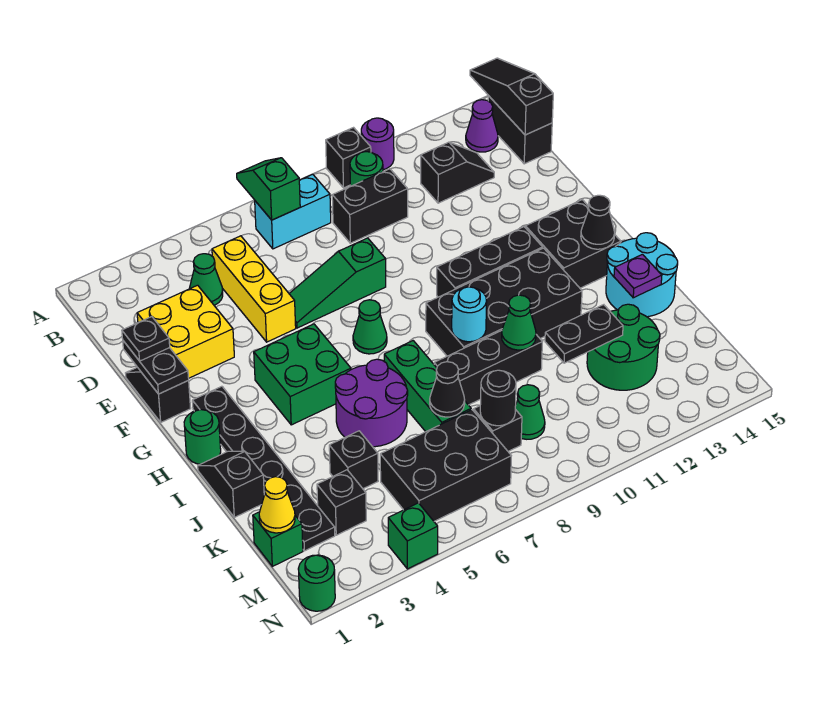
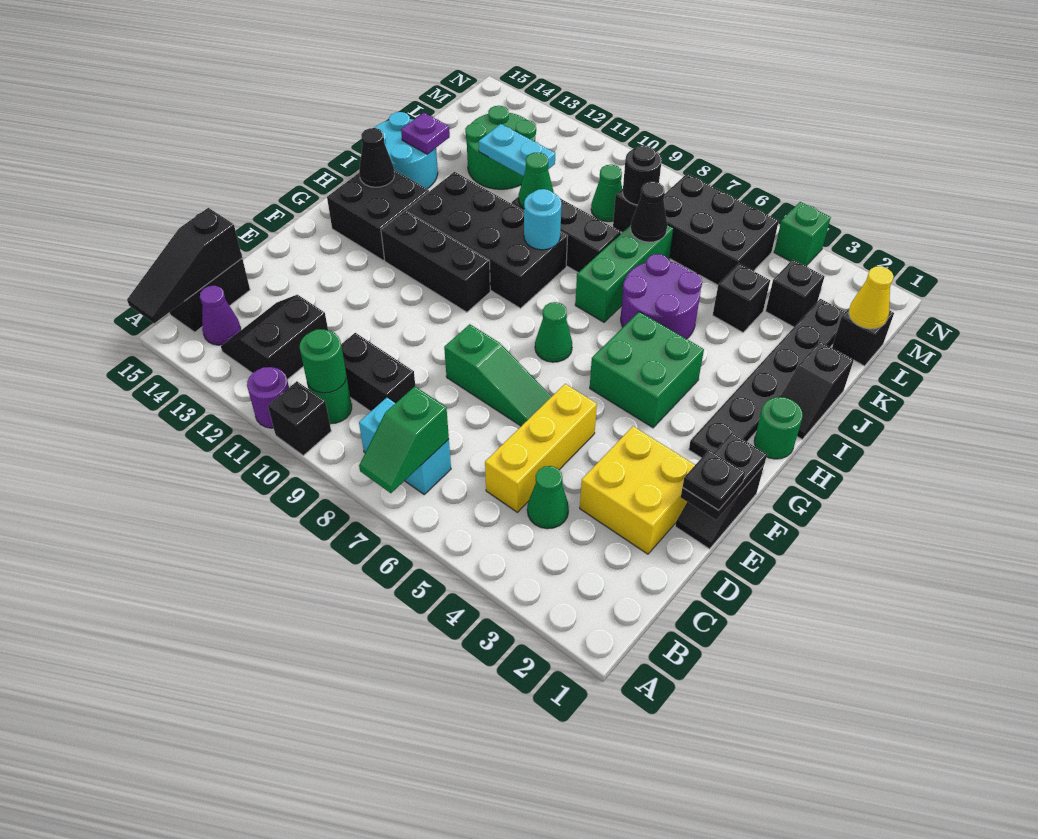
black 1x2 slope [421,142,494,203] -> black 2x2 slope [221,295,328,380]
black 1x2 plate [545,305,623,363] -> cyan 1x2 plate [479,124,555,176]
green 1x1 brick [253,512,303,566] -> black 1x1 brick [832,309,894,366]
green 1x1 round brick [298,555,335,611] -> green 1x1 round brick moved to [300,329,346,393]

